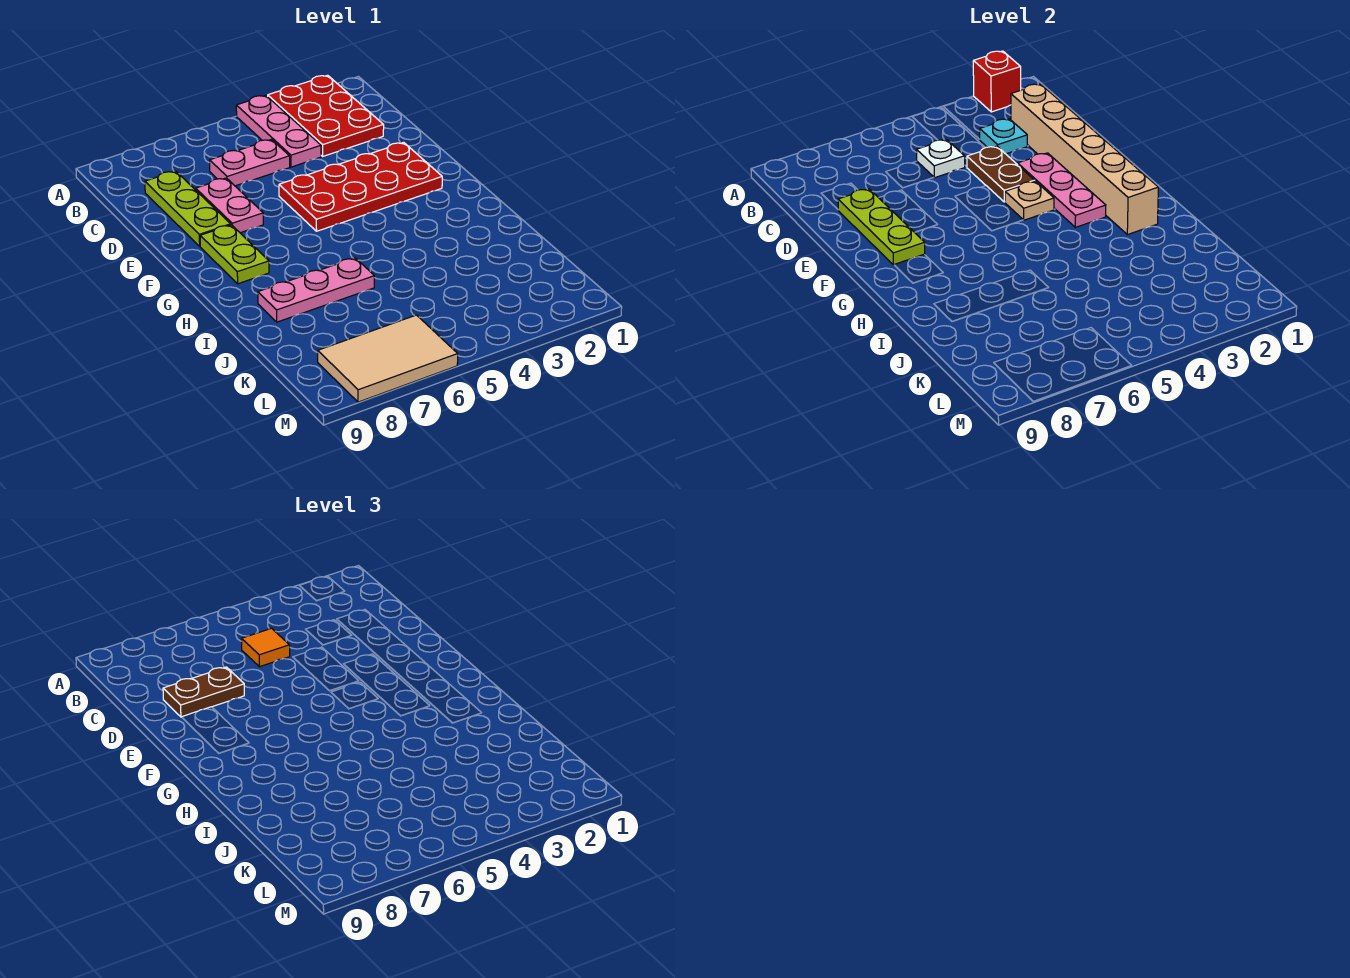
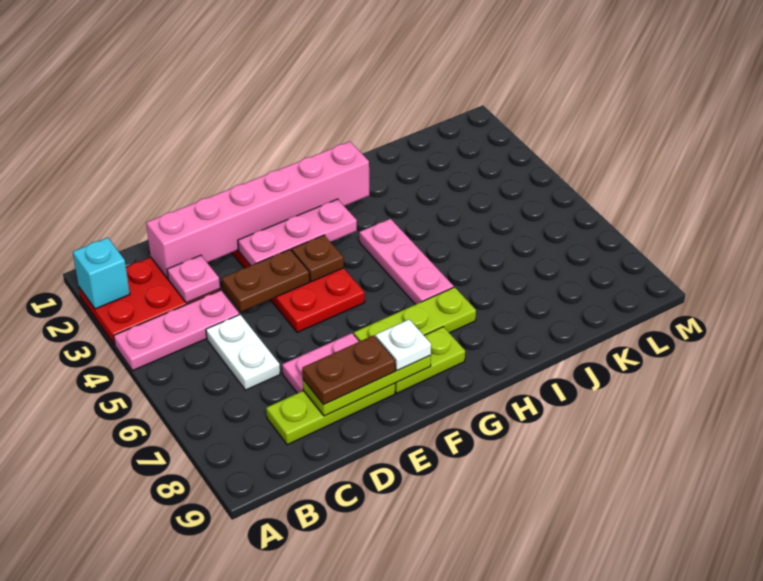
red 1x1 brick [973,51,1021,112] -> cyan 1x1 brick [73,238,130,309]
tan 1x6 brick [1011,84,1158,235] -> pink 1x6 brick [146,142,369,279]
cyan 1x1 plate [979,119,1027,154] -> pink 1x1 plate [167,255,220,303]
pink 1x2 plate [210,139,290,186] -> white 1x2 plate [206,315,280,390]
white 1x1 plate [916,139,965,178] -> white 1x1 plate moved to [375,319,431,371]
orange 1x1 tile [241,628,290,667] -> none
brown 1x2 plate [163,667,244,717] -> brown 1x2 plate turned to [302,335,395,405]
tan 1x1 plate [1005,181,1054,220] -> brown 1x1 plate [292,235,344,282]
none -> lime 1x3 plate [354,287,476,342]
pink 1x3 plate [258,258,374,322] -> pink 1x3 plate moved to [359,219,454,305]
tan 2x3 tile [318,315,458,402] -> none

